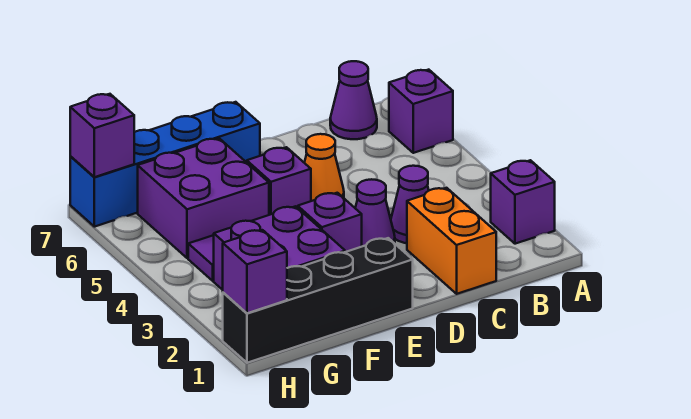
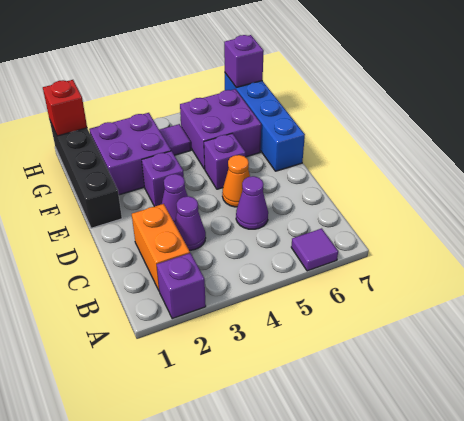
purple 1x1 brick [389,70,453,153] -> purple 1x1 tile [291,228,338,271]
purple 1x1 cone [330,61,377,139] -> purple 1x1 cone moved to [236,176,268,229]
orange 1x2 brick [407,188,496,294] -> orange 1x2 brick turned to [132,204,190,290]
purple 1x1 brick [223,230,287,313] -> red 1x1 brick [43,80,87,136]

